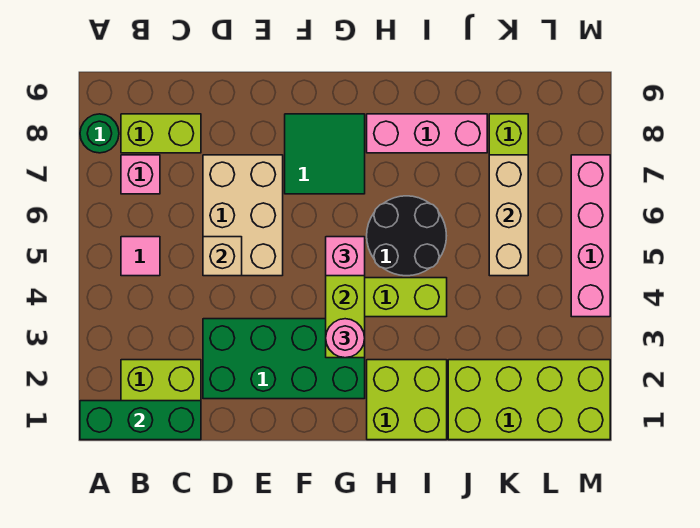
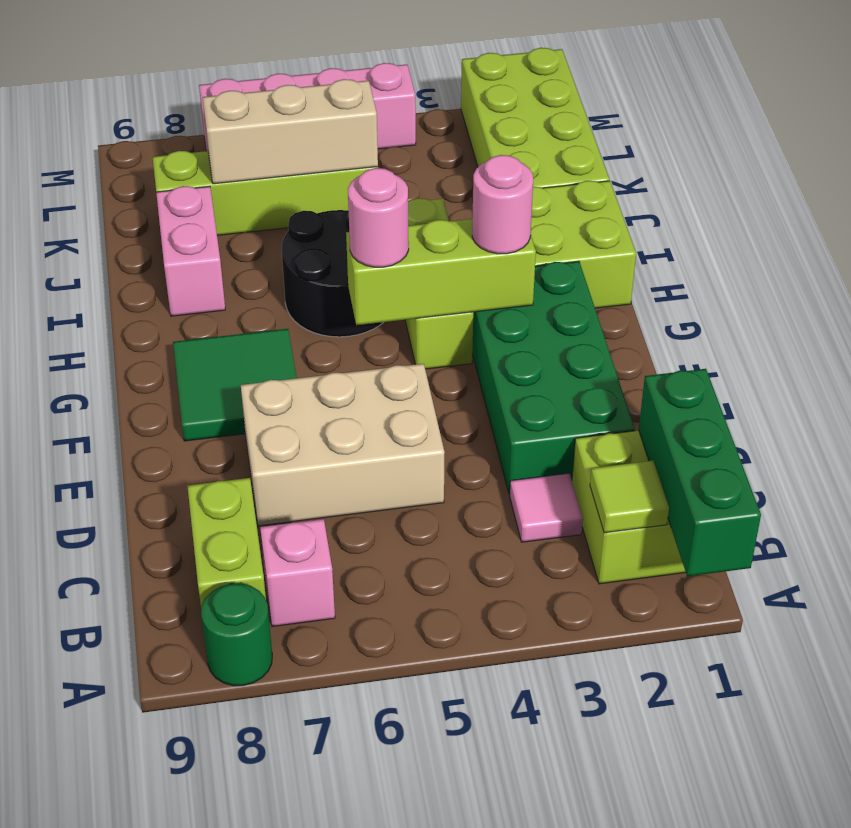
none -> lime 1x1 tile [590,461,669,533]
pink 1x1 tile [121,237,160,276] -> pink 1x1 tile moved to [510,473,583,542]
tan 1x1 brick [203,237,242,276] -> none
pink 1x1 brick [326,237,365,276] -> pink 1x1 round brick [348,168,409,267]
pink 1x3 brick [367,114,487,153] -> pink 1x2 brick [156,186,225,316]

